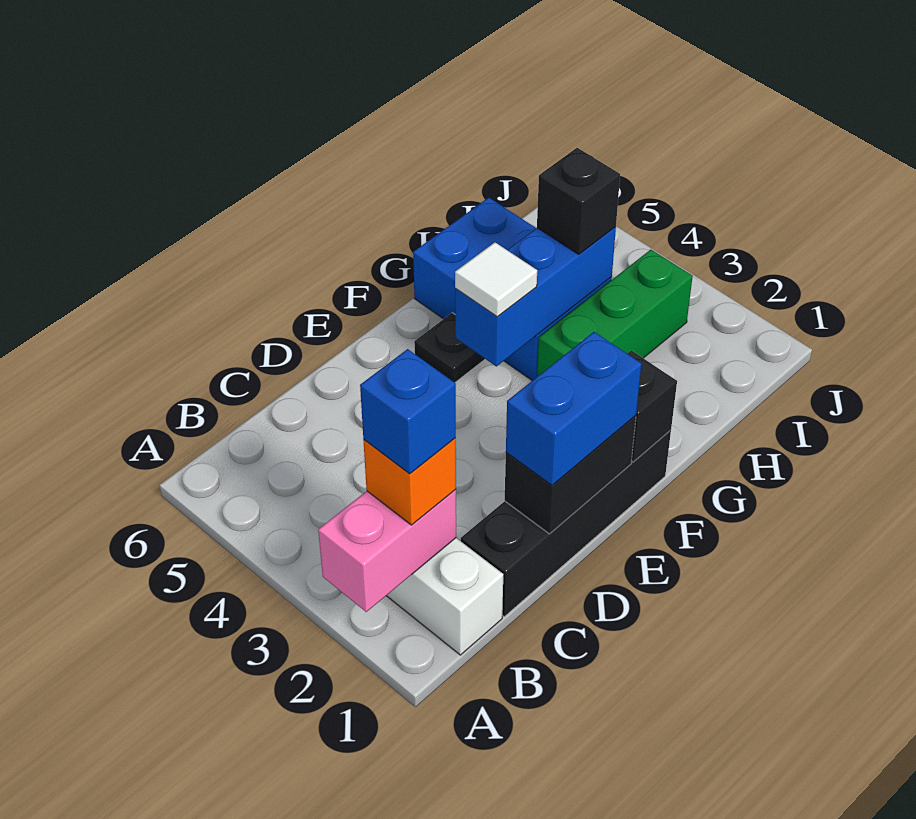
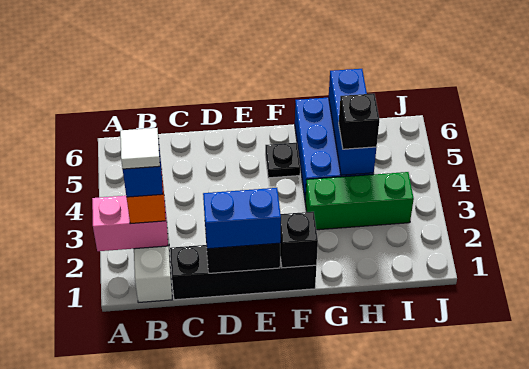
blue 1x3 brick [455,227,616,366] -> blue 1x3 brick turned to [329,69,377,175]
white 1x1 tile [455,242,537,317] -> white 1x1 tile moved to [120,128,160,169]

